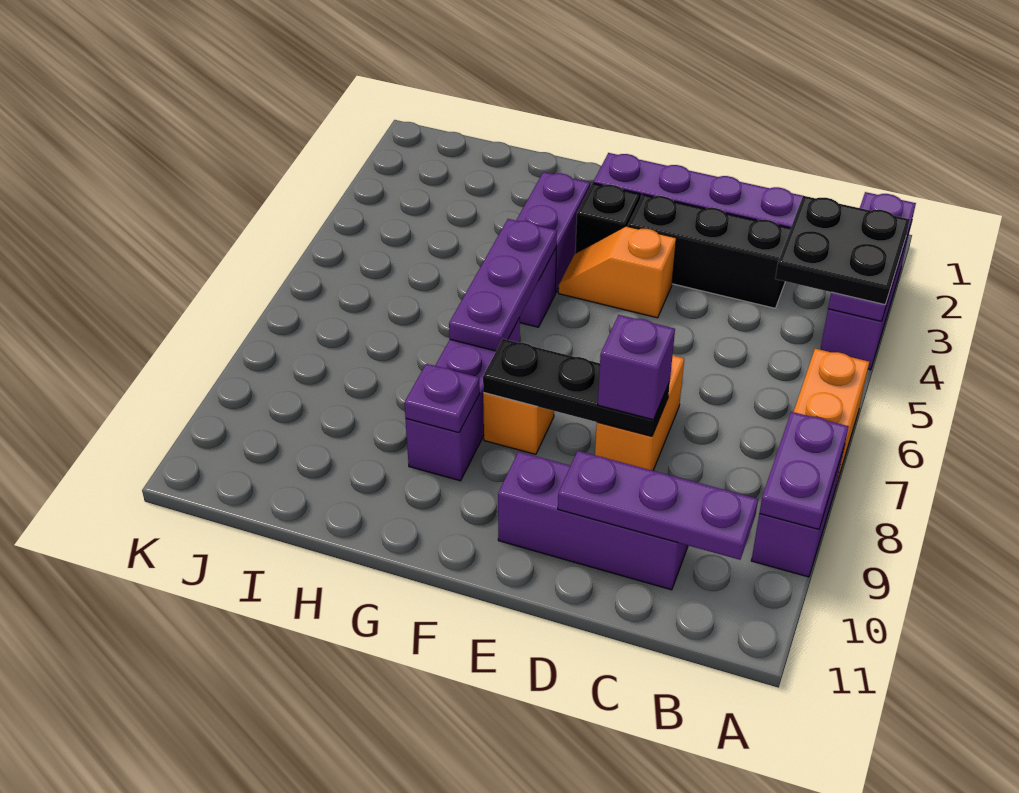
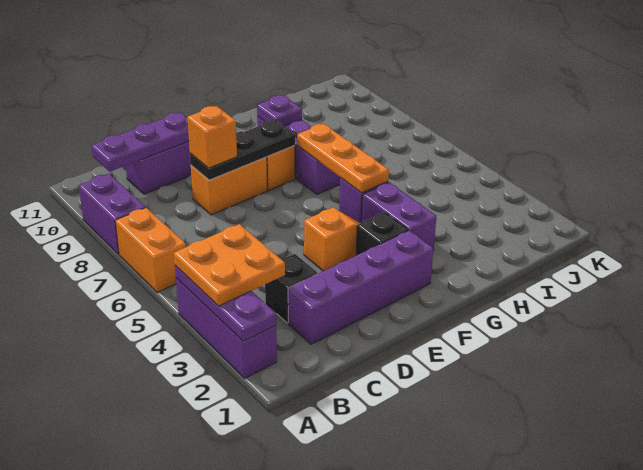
black 2x2 plate [775,196,910,305] -> orange 2x2 plate [174,224,285,306]
purple 1x2 plate [759,412,849,529] -> none
black 1x3 brick [628,195,791,308] -> black 1x1 brick [265,254,317,323]
orange 1x2 brick [595,355,684,471] -> orange 1x2 brick turned to [191,157,267,215]
purple 1x1 brick [598,315,675,420] -> orange 1x1 brick [187,106,237,168]
purple 1x3 plate [449,219,557,351] -> orange 1x3 plate [297,124,389,193]

